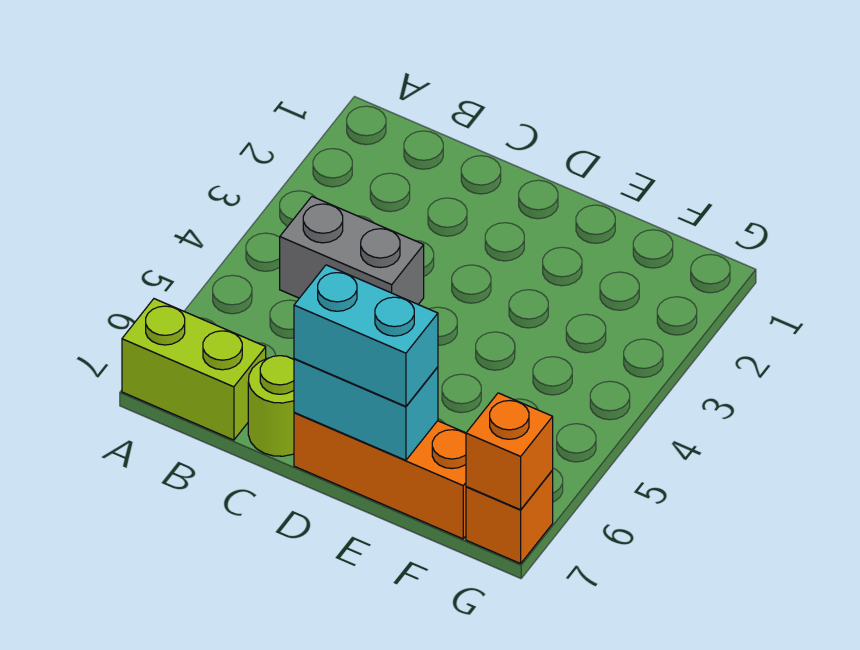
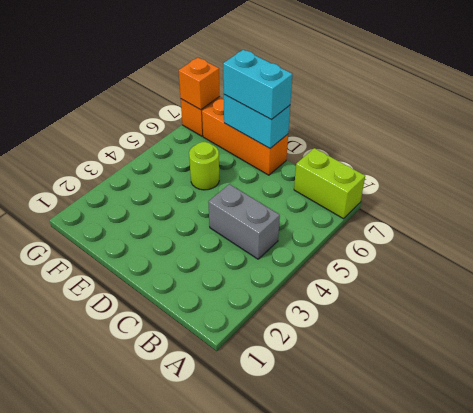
lime 1x1 round brick [248,356,294,456] -> lime 1x1 round brick moved to [189,142,219,190]

